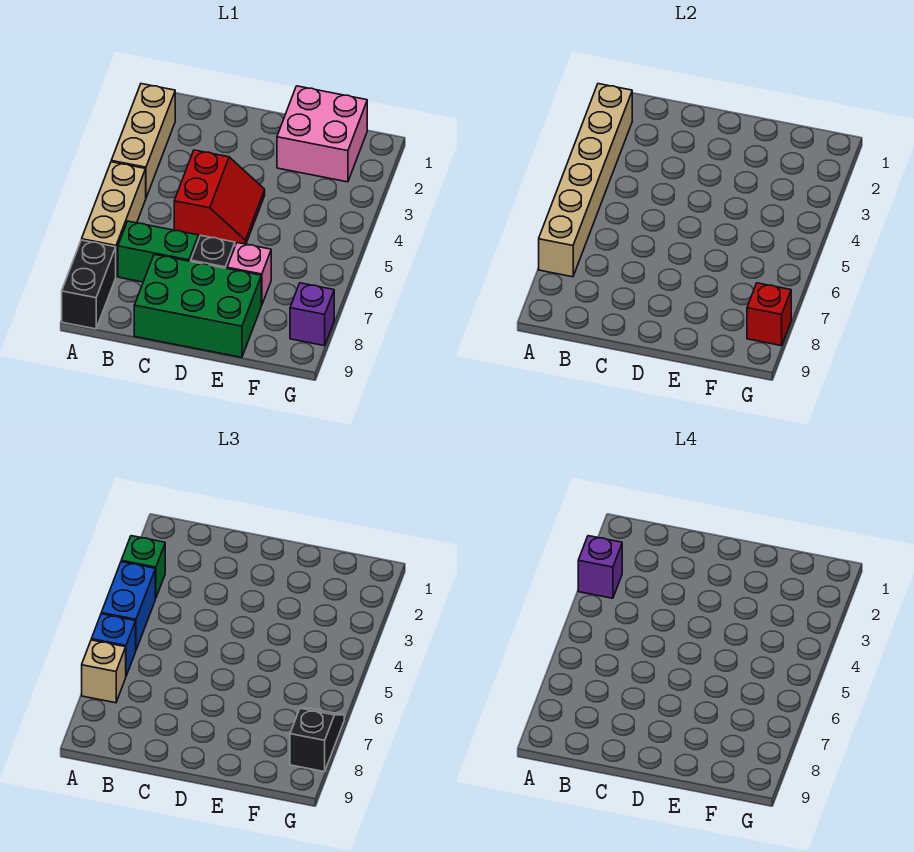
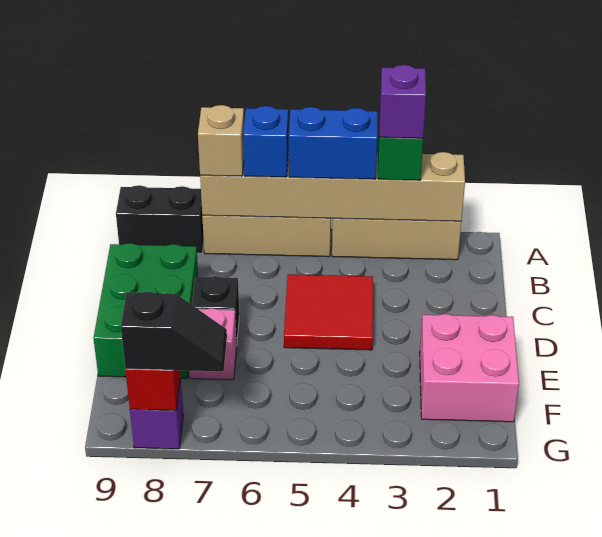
green 1x2 brick [118,221,199,282] -> none
red 2x2 slope [174,150,265,244] -> red 2x2 tile [284,274,373,350]

